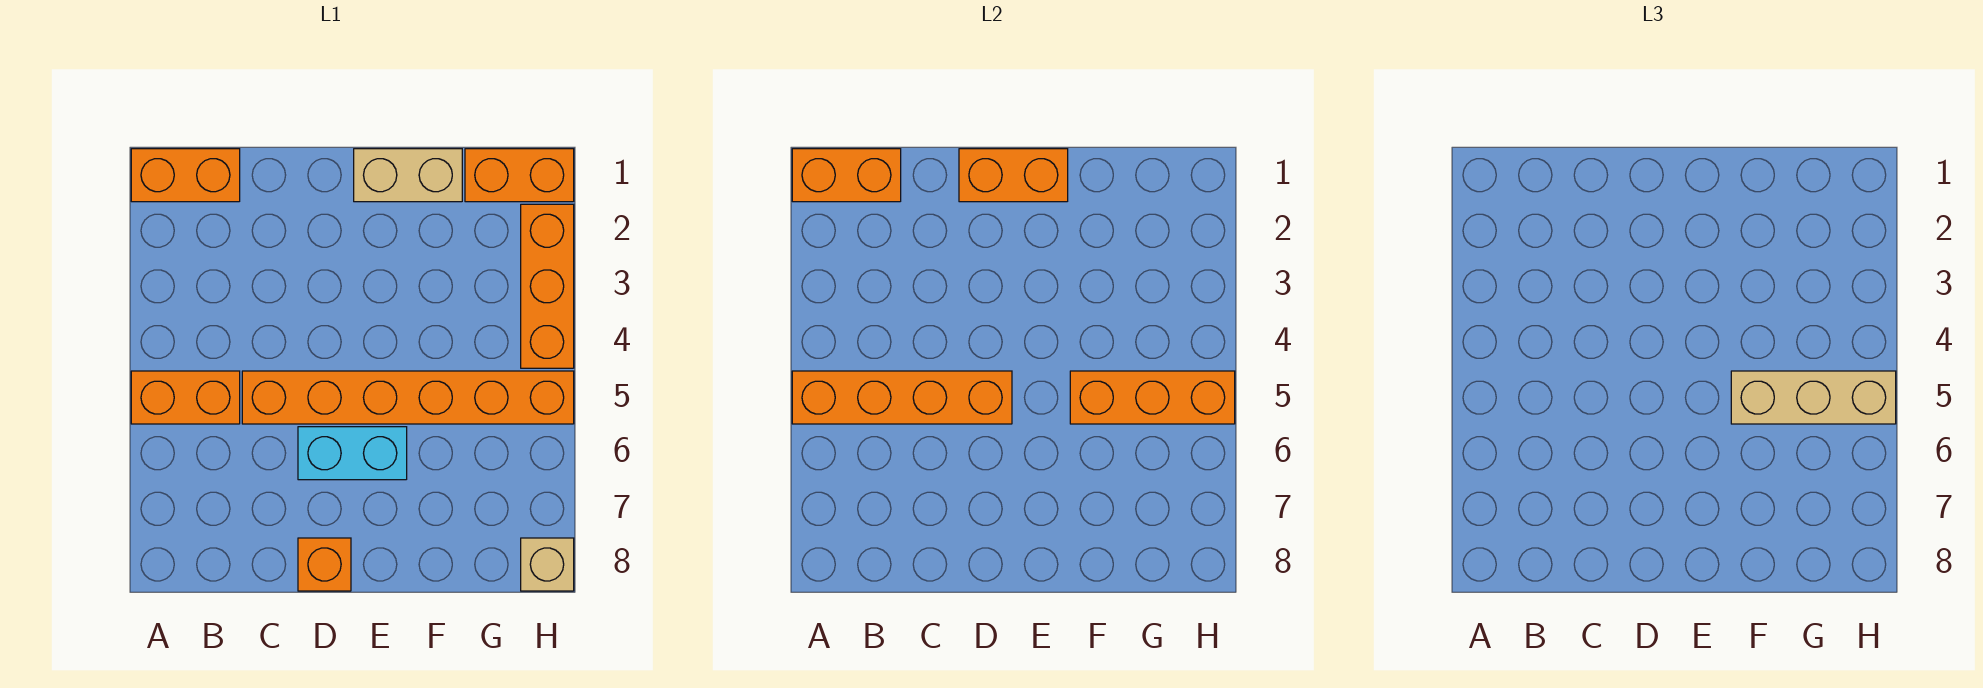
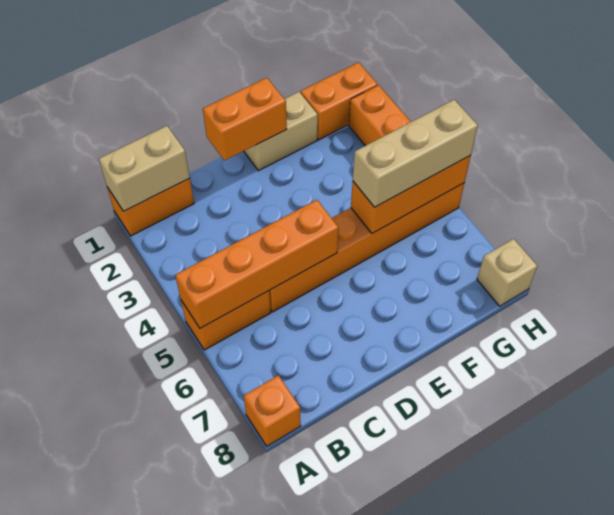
orange 1x2 brick [792,149,901,202] -> tan 1x2 brick [99,126,190,211]
cyan 1x2 brick [298,427,407,480] -> none
orange 1x1 brick [298,538,351,591] -> orange 1x1 brick moved to [244,375,301,446]

